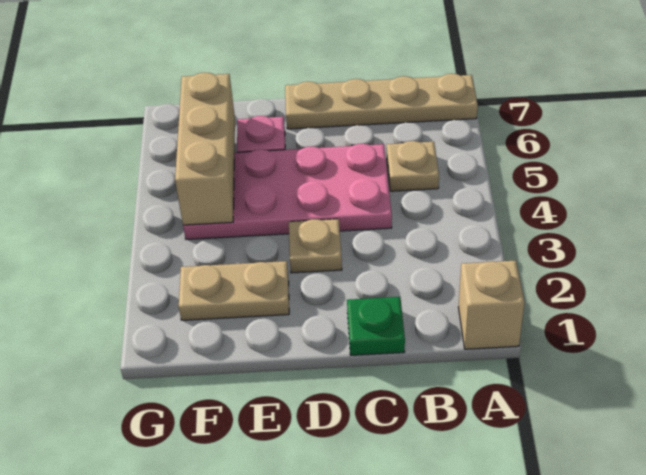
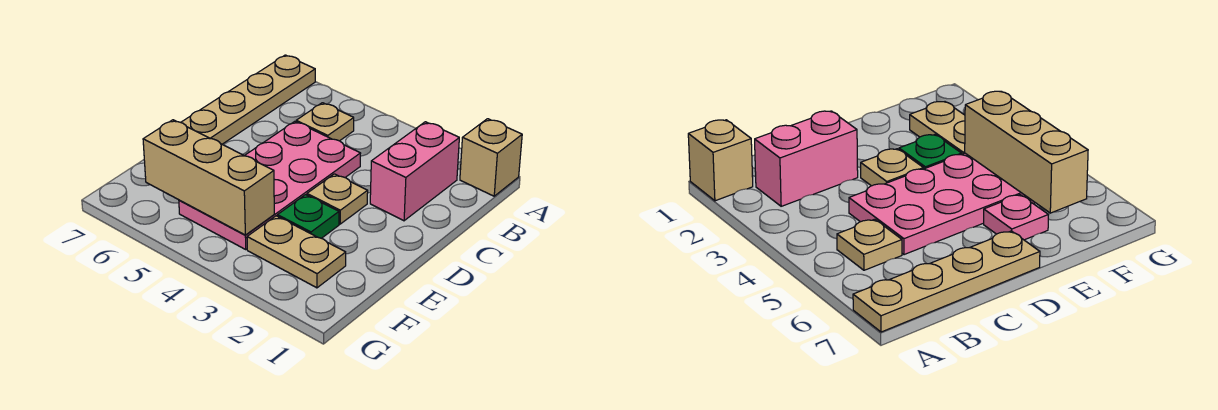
none -> pink 1x2 brick [370,122,459,221]
green 1x1 plate [347,297,405,355] -> green 1x1 plate moved to [277,195,339,238]
tan 1x2 plate [179,261,289,320] -> tan 1x2 plate turned to [247,216,346,288]

